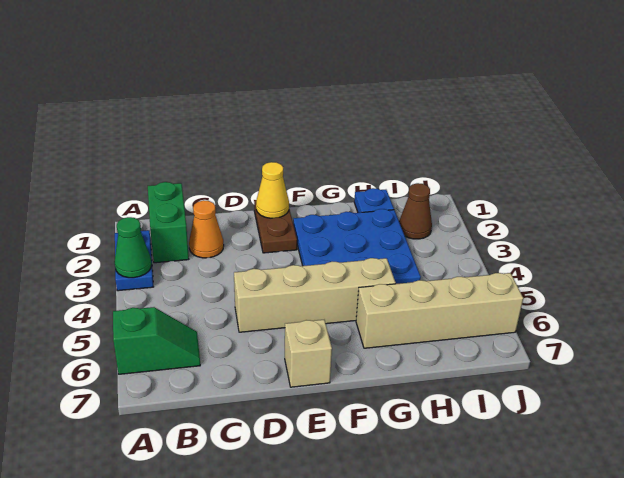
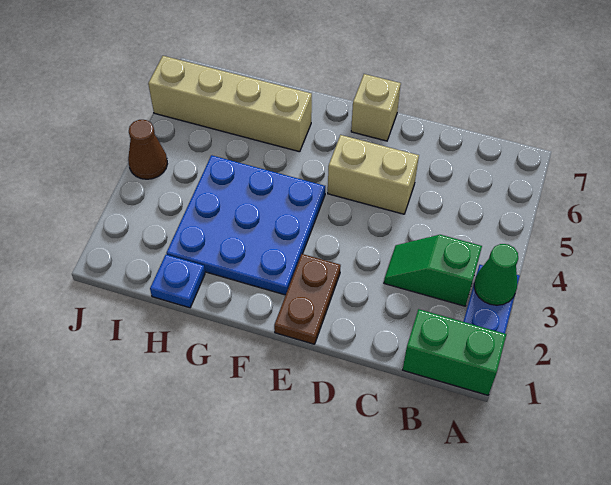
green 1x2 slope [113,307,200,374] -> green 1x2 slope moved to [384,235,482,306]
green 1x2 brick [148,182,189,263] -> green 1x2 brick turned to [403,309,506,395]
orange 1x1 cone [189,200,224,258] -> none
tan 1x4 brick [234,258,396,332] -> tan 1x2 brick [328,135,419,214]
yellow 1x1 cone [256,162,289,218] -> none
brown 1x1 cone [399,183,432,239] -> brown 1x1 cone moved to [128,120,167,179]

